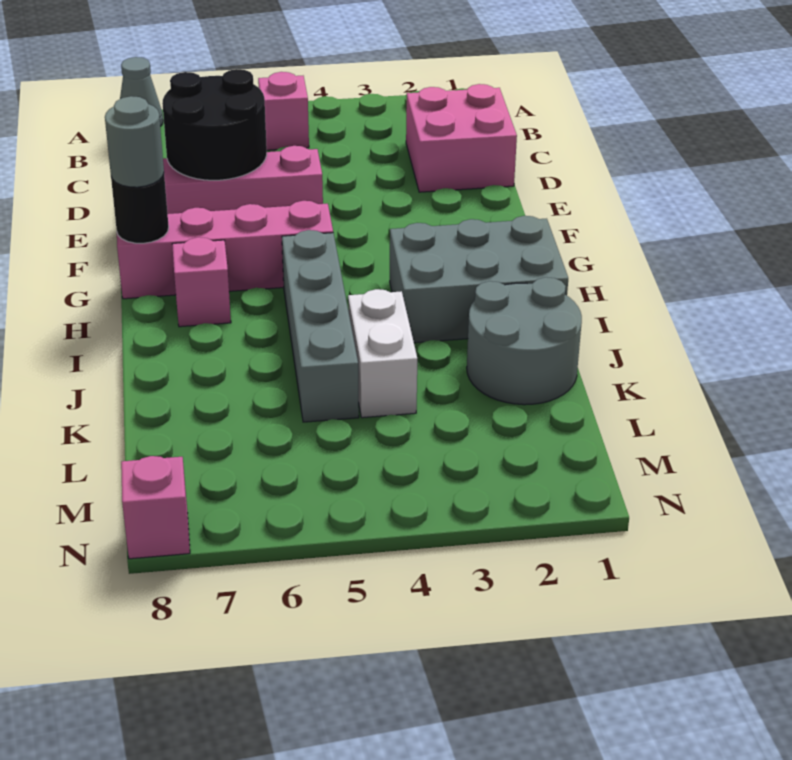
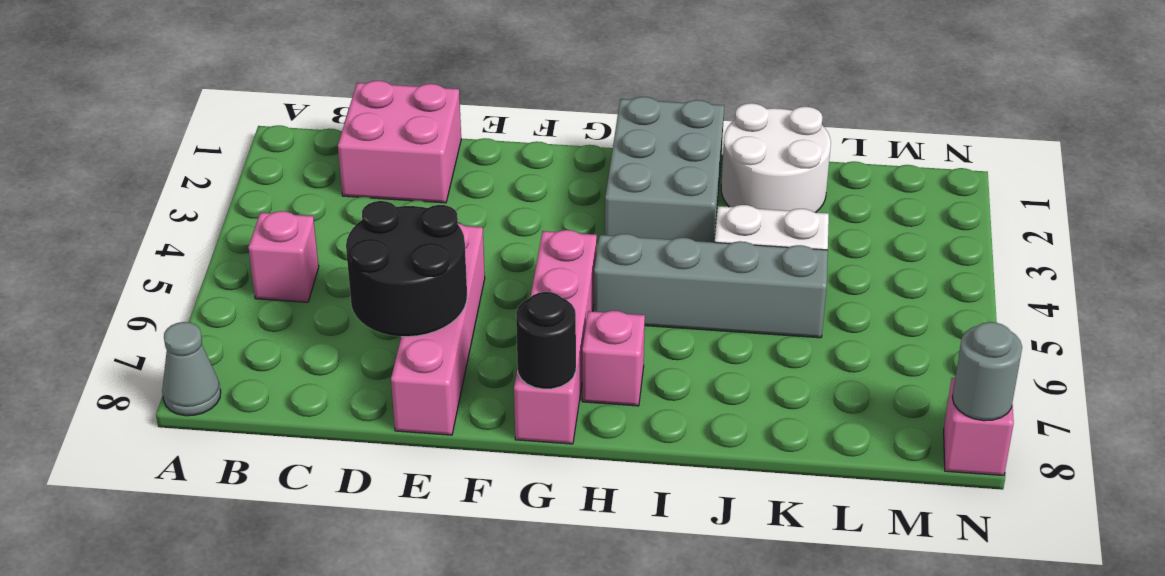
grey 1x1 round brick [105,96,164,187] -> grey 1x1 round brick moved to [952,322,1022,421]
grey 2x2 round brick [467,277,582,405] -> white 2x2 round brick [721,103,831,212]

